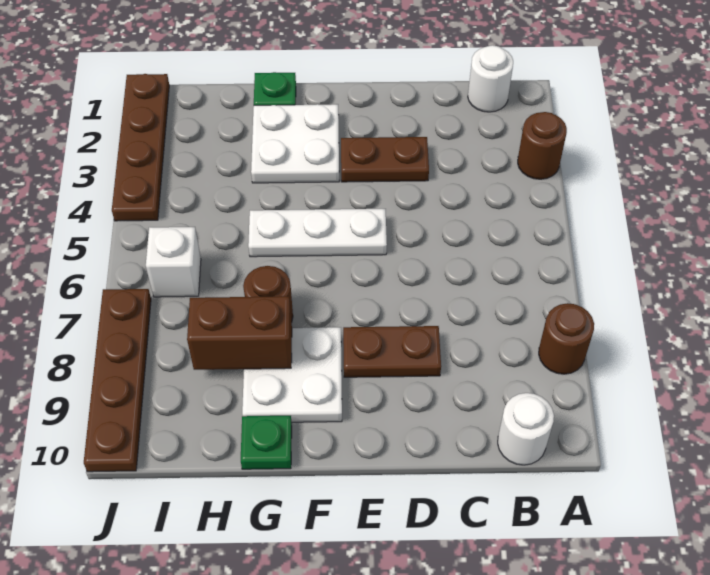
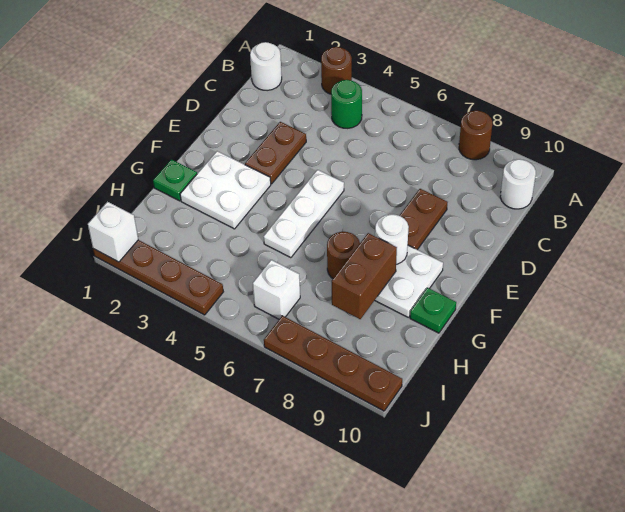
none -> green 1x1 round brick [331,80,362,128]
none -> white 1x1 round brick [375,214,409,264]
none -> white 1x1 brick [88,202,138,262]

